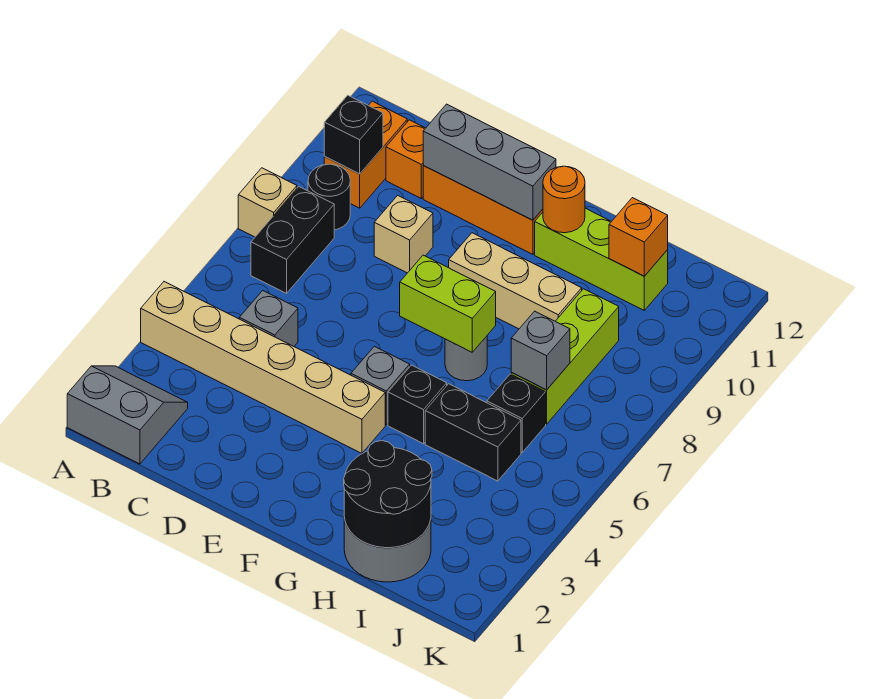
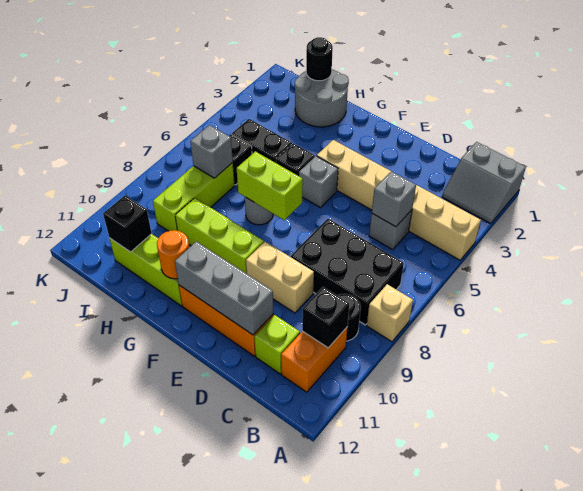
black 1x2 brick [251,187,334,293] -> black 2x3 brick [291,219,404,325]
none -> grey 1x1 brick [372,171,416,227]
orange 1x1 brick [386,120,425,198] -> lime 1x1 brick [254,315,300,374]
tan 1x1 brick [374,195,433,273] -> tan 1x2 brick [246,242,314,313]
tan 1x3 brick [449,233,582,329] -> lime 1x3 brick [175,198,264,274]
black 2x2 round brick [344,441,432,548] -> black 1x1 round brick [306,37,333,81]
orange 1x1 brick [609,198,668,276] -> black 1x1 brick [103,196,152,252]

